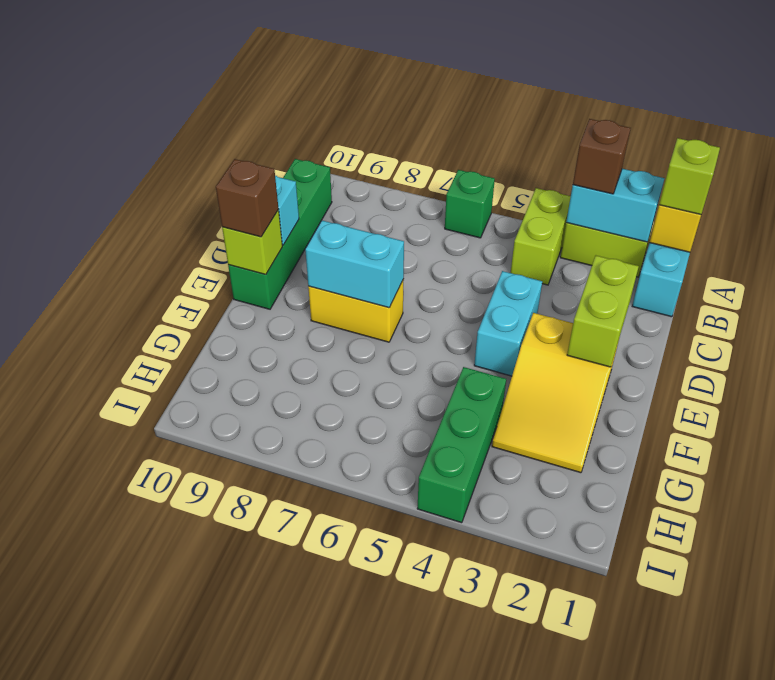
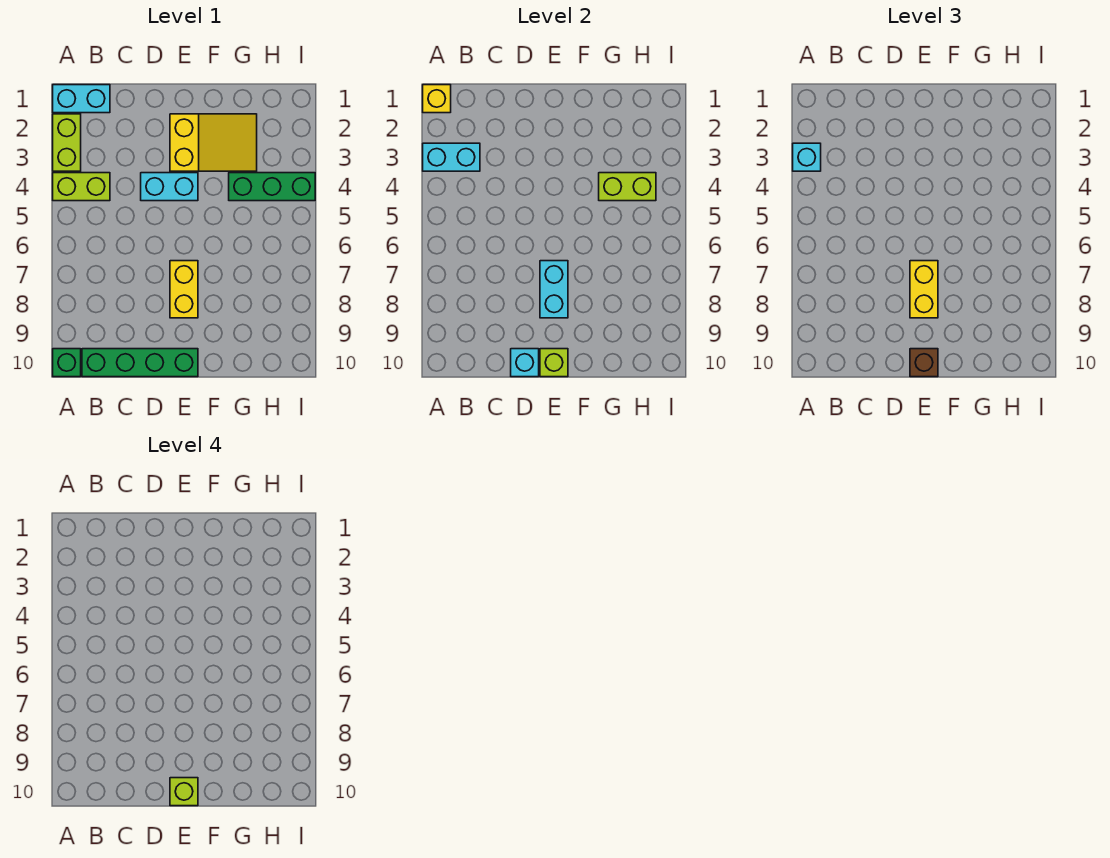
lime 1x1 brick [659,138,720,214] -> lime 1x1 brick moved to [170,778,198,806]
cyan 1x2 brick [566,169,665,242] -> cyan 1x2 brick turned to [423,143,480,171]
brown 1x1 brick [573,119,631,194] -> cyan 1x1 brick [793,143,821,171]
green 1x1 brick [445,170,495,238] -> green 1x1 brick moved to [53,349,81,377]
lime 1x2 brick [567,256,639,367] -> lime 1x2 brick moved to [599,173,656,201]
none -> yellow 1x2 brick [910,261,938,318]

